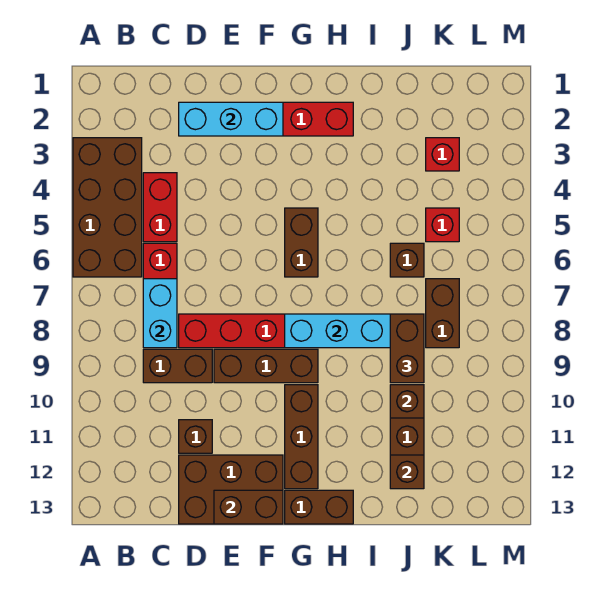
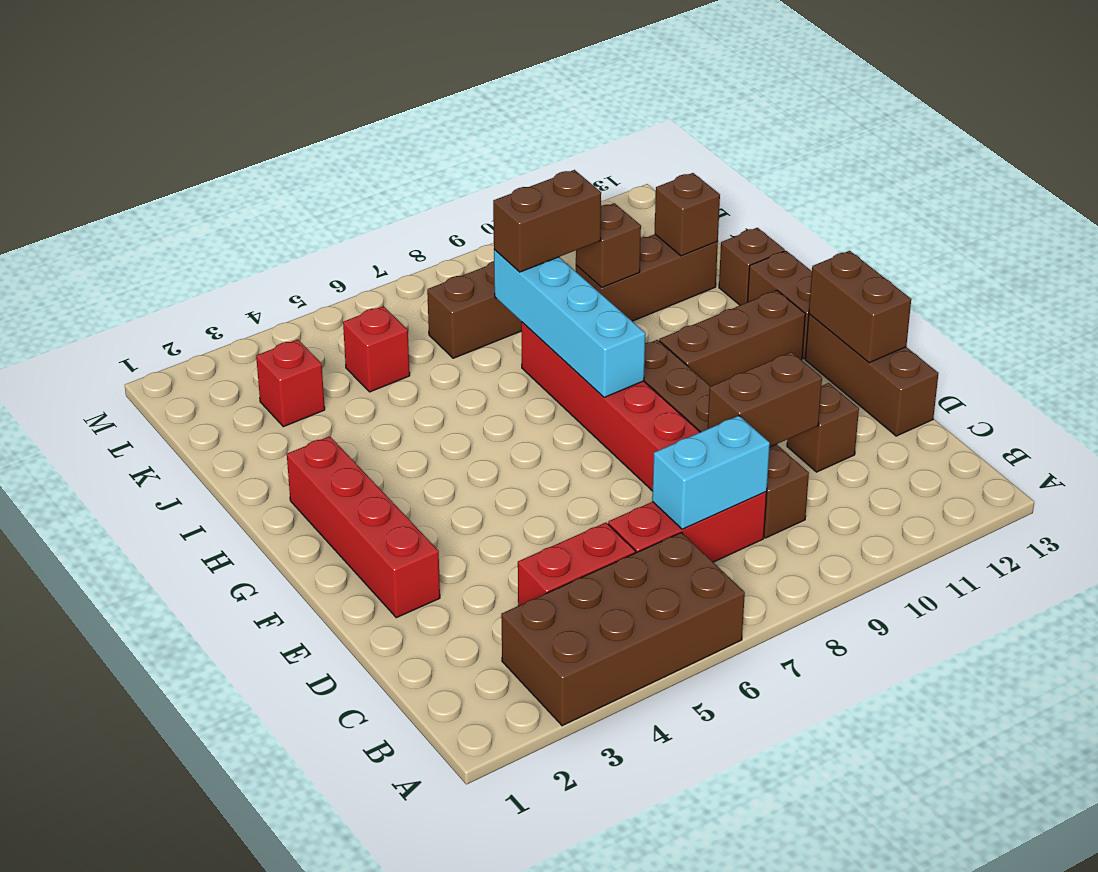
cyan 1x3 brick [179,102,283,136] -> none
brown 2x3 brick [179,455,283,524] -> brown 1x3 brick [805,314,938,436]
brown 1x2 brick [285,208,318,277] -> brown 1x2 brick moved to [708,352,822,447]
brown 1x1 brick [390,243,424,277] -> brown 1x1 brick moved to [719,228,785,305]

